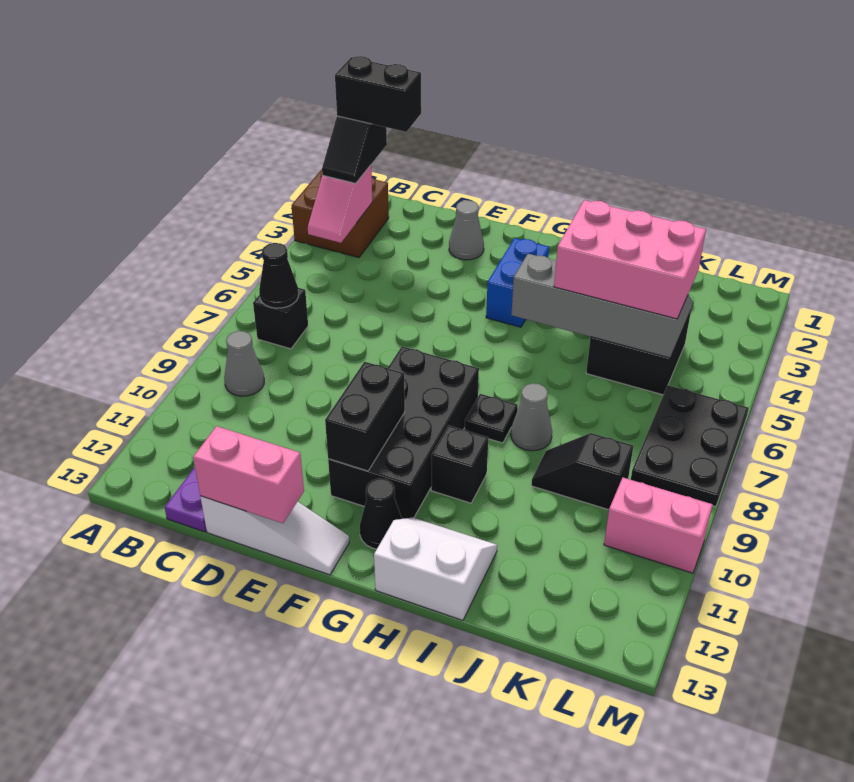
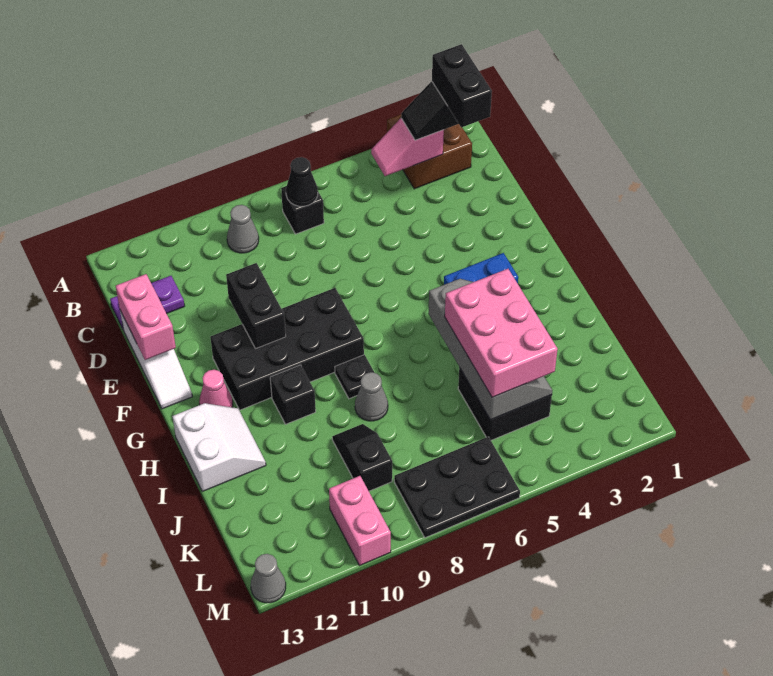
grey 1x1 cone [449,200,484,260] -> grey 1x1 cone moved to [251,554,286,603]
black 1x2 brick [325,362,405,471] -> black 1x2 brick turned to [226,263,286,349]
black 1x1 cone [360,479,402,549] -> pink 1x1 cone [199,370,233,407]

